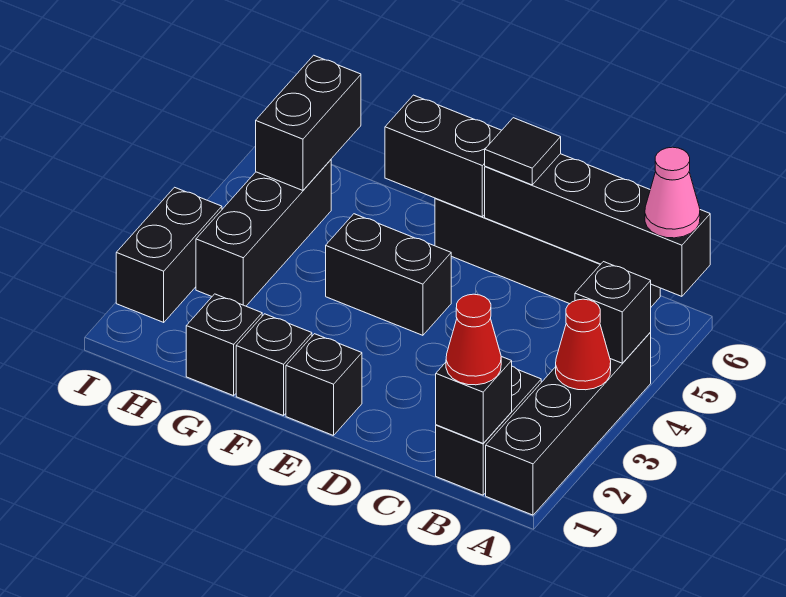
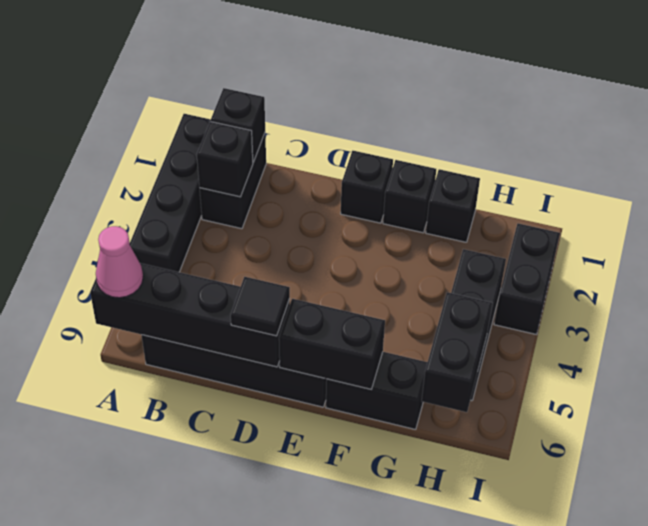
red 1x1 cone [556,299,611,390] -> none
black 1x1 brick [575,262,651,363] -> black 1x1 brick moved to [197,121,253,197]
red 1x1 cone [446,294,501,385] -> none
black 1x2 brick [326,214,451,335] -> black 1x2 brick moved to [326,352,428,430]

